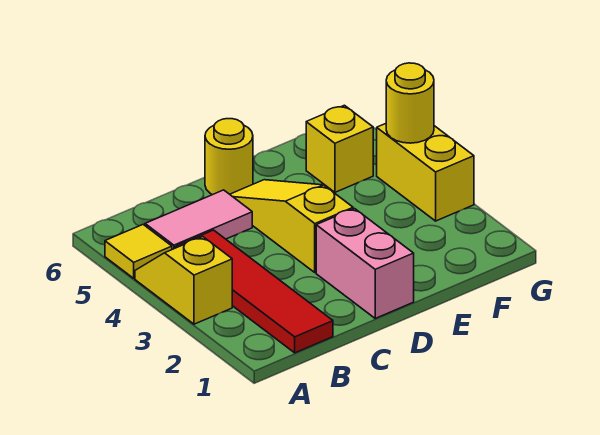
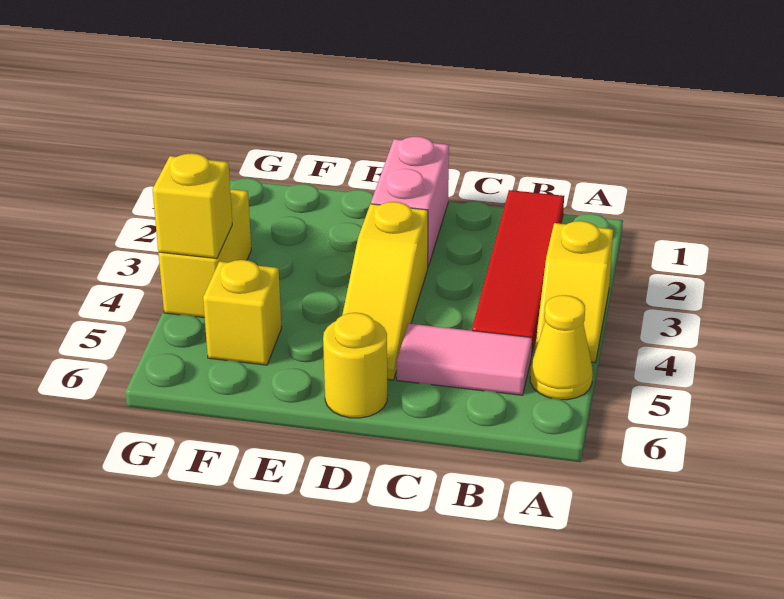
yellow 1x1 tile [105,225,172,278] -> yellow 1x1 cone [530,295,593,400]
yellow 1x1 round brick [386,63,434,143] -> yellow 1x1 brick [153,153,232,259]

